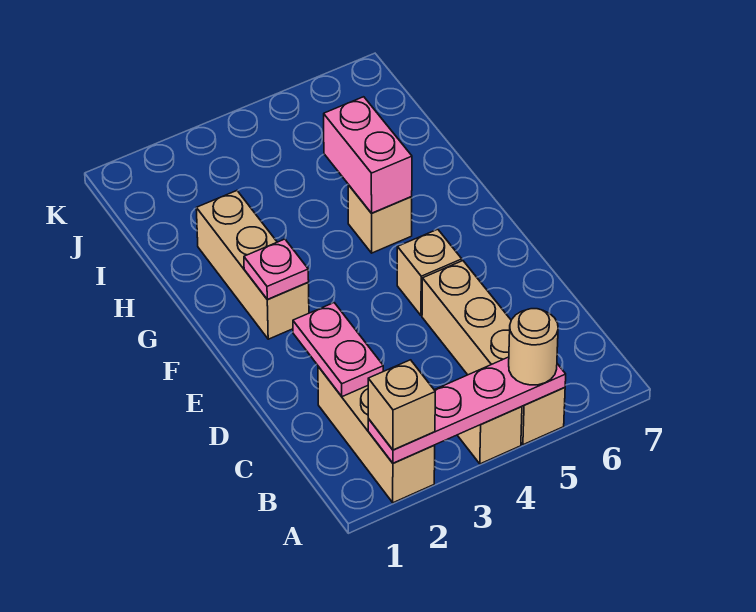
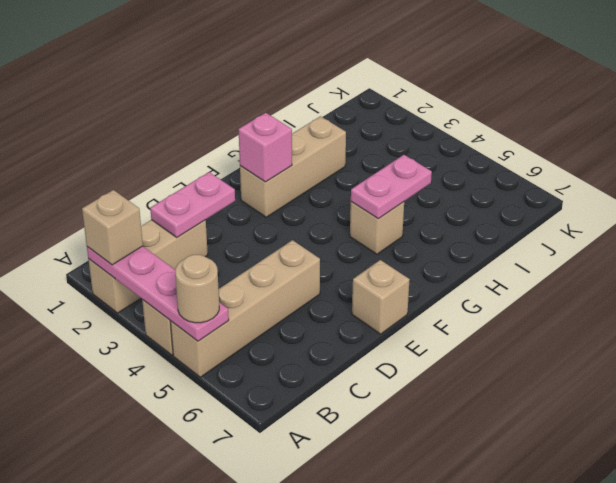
tan 1x1 brick [397,229,462,316] -> tan 1x1 brick moved to [352,260,410,334]
pink 1x1 plate [244,239,309,299] -> pink 1x1 brick [239,113,292,182]
pink 1x2 brick [324,97,412,213] -> pink 1x2 plate [351,155,432,219]

